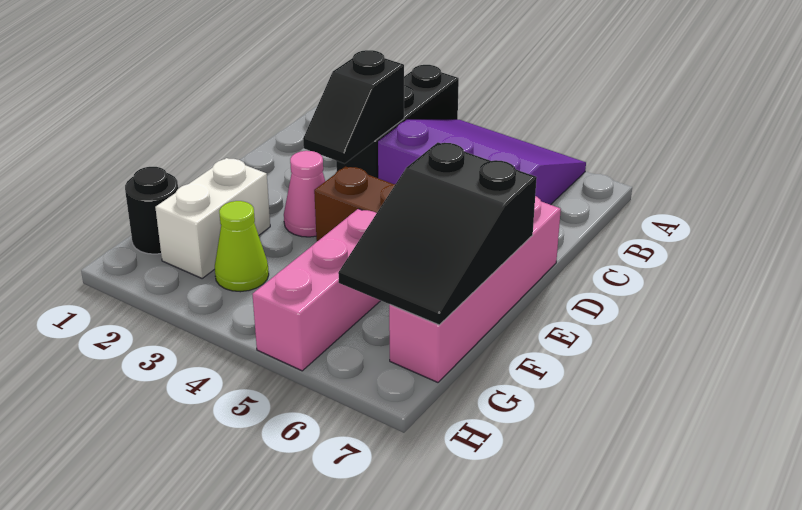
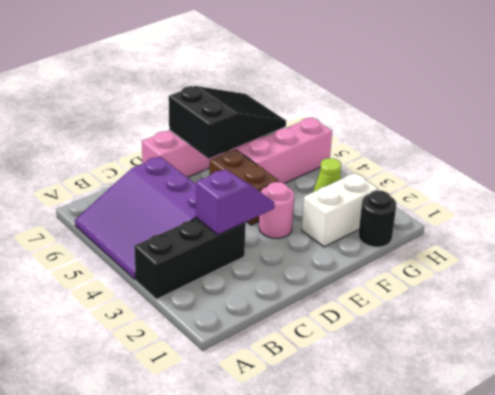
black 1x2 slope [303,50,404,164] -> purple 1x2 slope [196,169,274,235]
pink 1x1 cone [284,151,325,237] -> pink 1x1 round brick [259,182,294,238]

